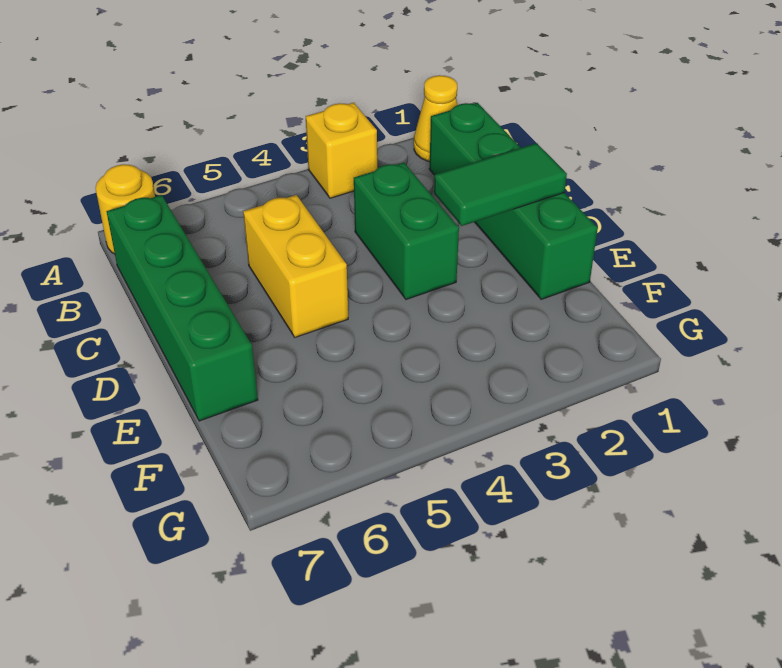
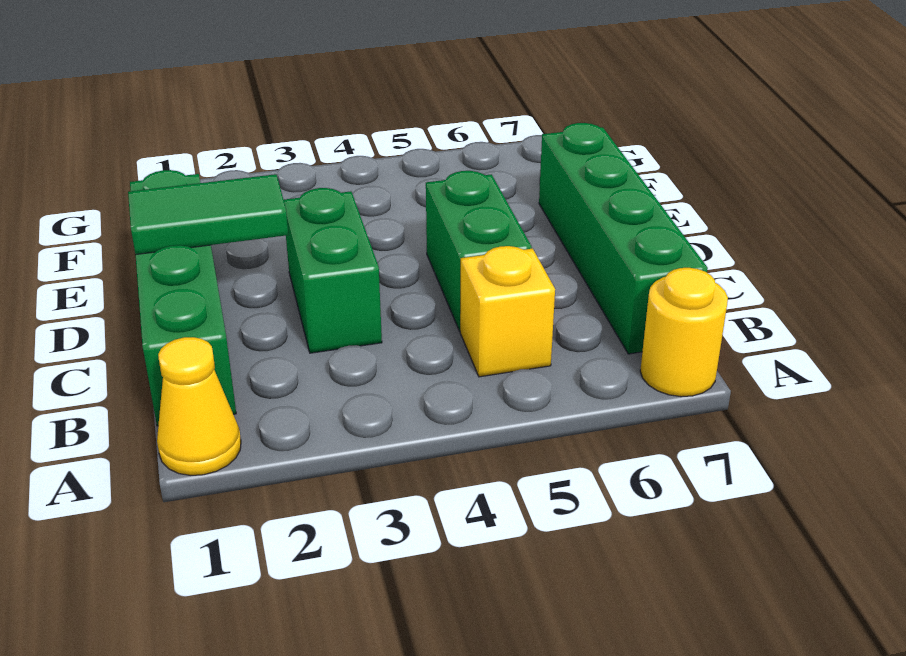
yellow 1x1 brick [306,103,377,198] -> yellow 1x1 brick moved to [460,246,555,377]
yellow 1x2 brick [243,195,348,337] -> green 1x2 brick [426,171,532,331]

